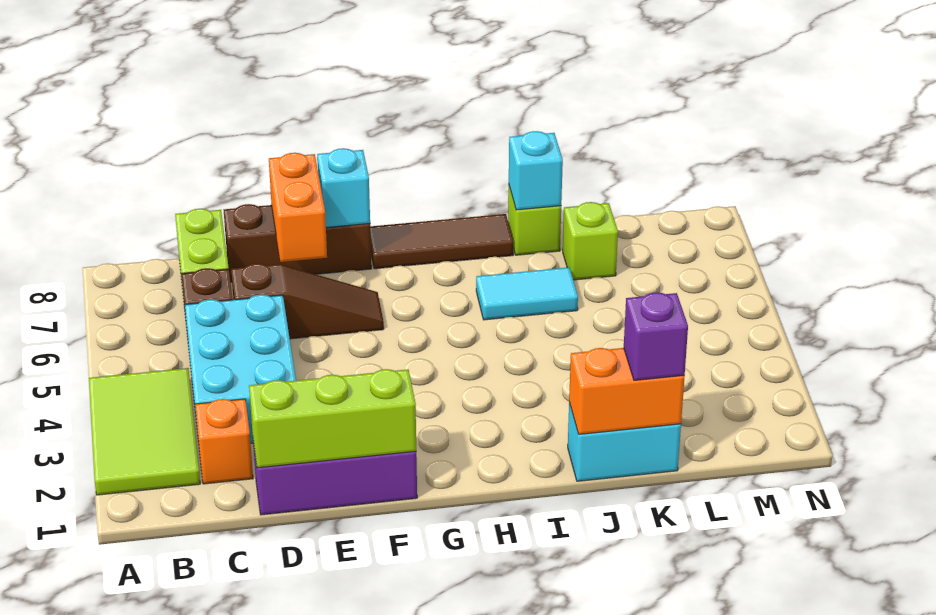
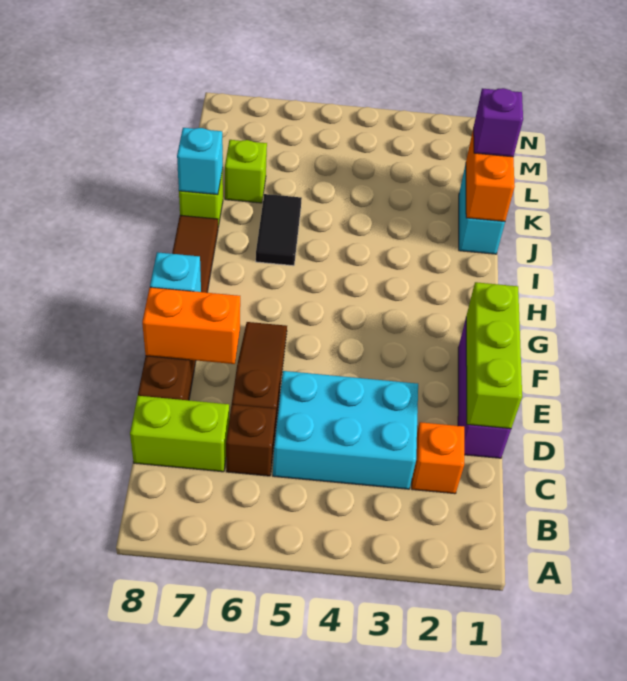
lime 2x3 tile [89,368,200,495] -> none
cyan 1x2 tile [476,267,578,320] -> black 1x2 tile [256,194,302,266]

